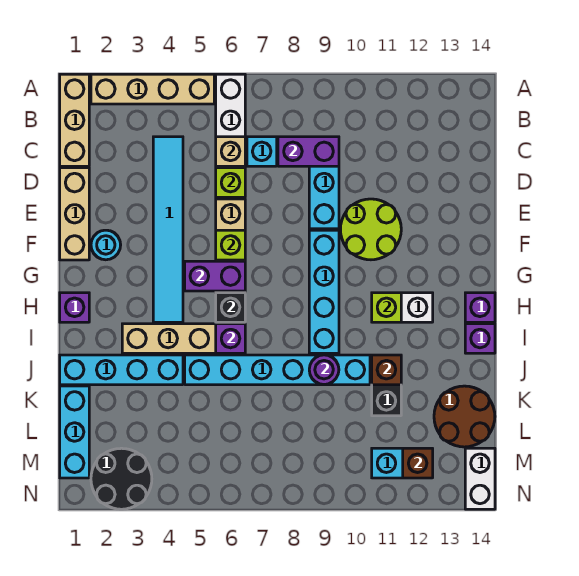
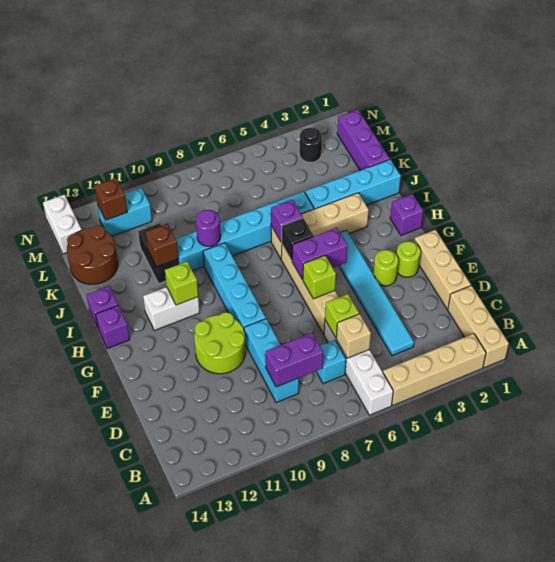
cyan 1x1 round brick [91,230,121,260] -> lime 1x1 round brick [396,241,421,277]
none -> lime 1x1 round brick [373,250,398,286]
cyan 1x3 brick [60,386,89,478] -> purple 1x3 brick [337,110,390,170]
black 2x2 round brick [91,448,152,509] -> black 1x1 round brick [299,128,322,162]

